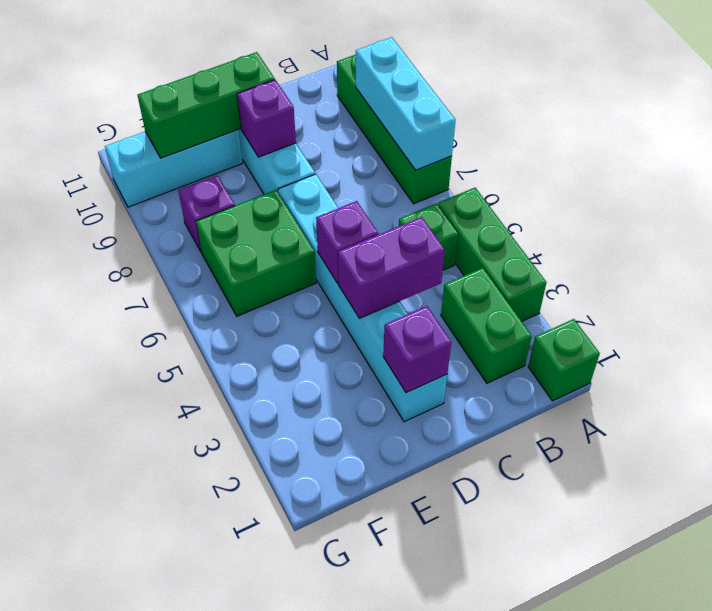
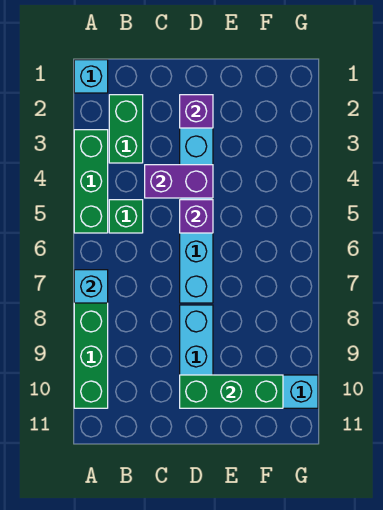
green 1x1 brick [528,319,600,401] -> cyan 1x1 brick [74,60,108,93]
cyan 1x3 brick [356,37,456,170] -> cyan 1x1 brick [74,270,108,303]
purple 1x1 brick [237,80,296,157] -> none
green 2x2 brick [196,190,316,316] -> none
purple 1x1 brick [178,175,235,251] -> none

